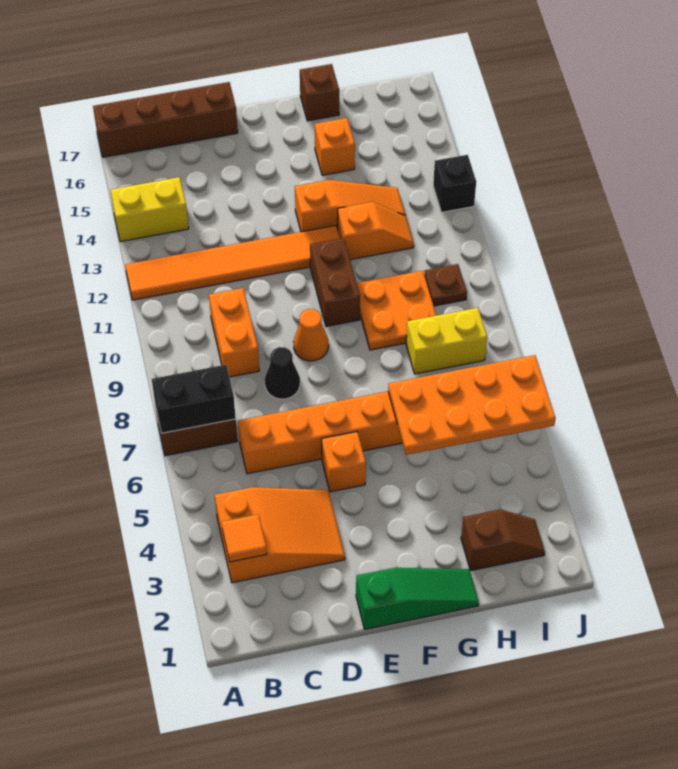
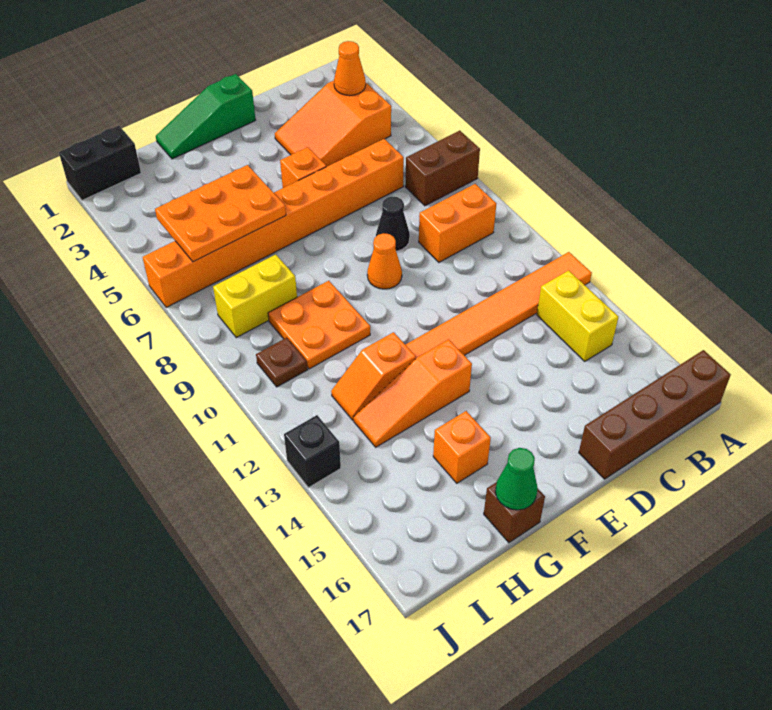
black 1x2 brick [152,365,236,433] -> black 1x2 brick moved to [59,126,141,200]
yellow 1x2 brick [111,177,189,242] -> yellow 1x2 brick turned to [537,270,619,361]
orange 1x1 tile [222,514,267,562] -> orange 1x1 cone [334,41,366,96]
orange 1x2 brick [209,288,259,377] -> orange 1x2 brick turned to [419,184,496,262]
brown 1x2 brick [310,238,360,326] -> none
orange 2x4 plate [388,355,556,455] -> orange 2x3 plate [155,165,286,262]
none -> green 1x1 cone [495,448,538,510]
brown 1x2 slope [461,509,545,571] -> none

